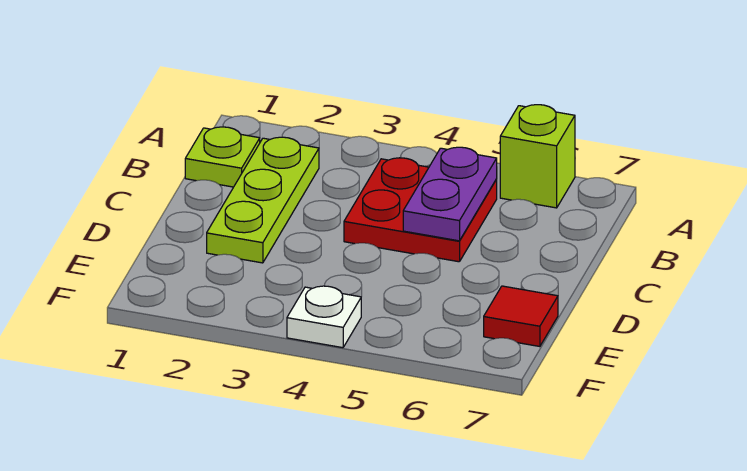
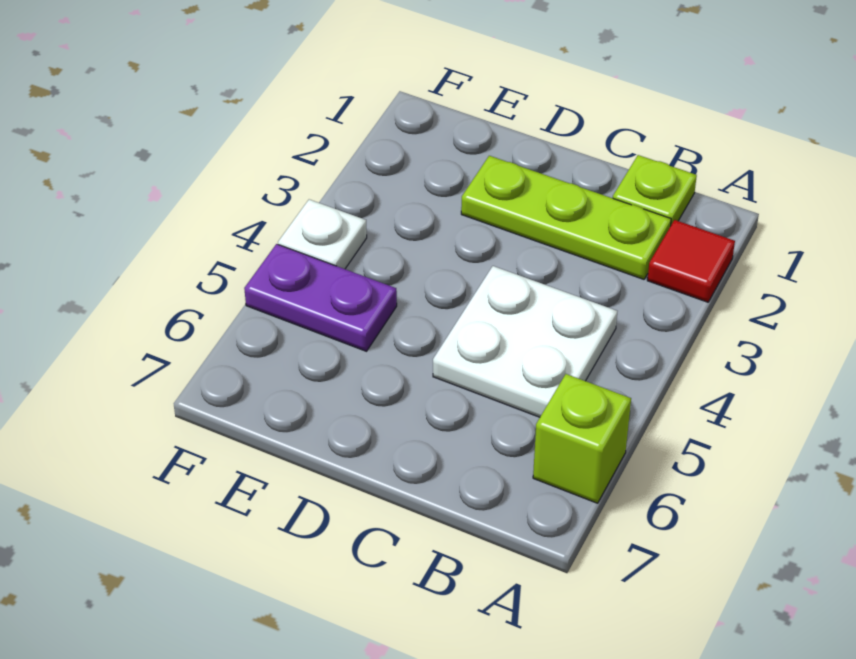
red 2x2 plate [344,158,497,262] -> white 2x2 plate [433,266,617,417]
purple 1x2 plate [403,147,497,241] -> purple 1x2 plate moved to [244,244,397,351]
red 1x1 tile [484,286,558,347] -> red 1x1 tile moved to [647,220,735,302]

